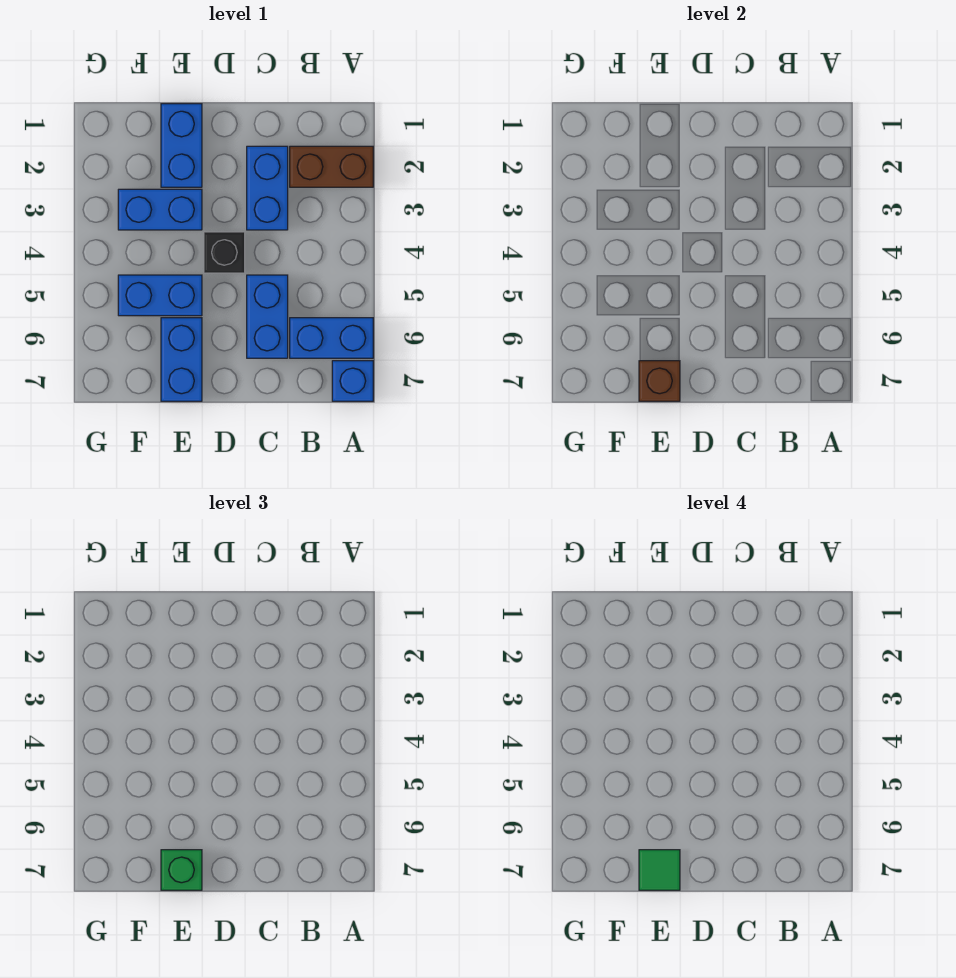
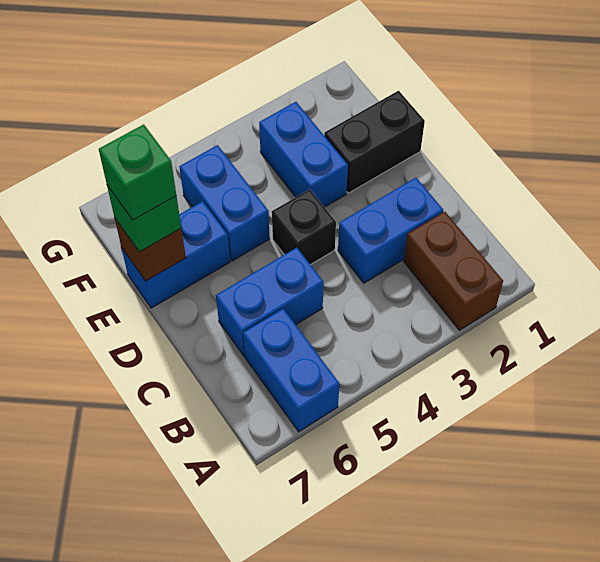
blue 1x1 brick [332,361,373,401] -> none
blue 1x2 brick [161,104,202,187] -> black 1x2 brick [324,91,425,193]
green 1x1 tile [639,850,680,890] -> green 1x1 brick [99,124,176,220]

